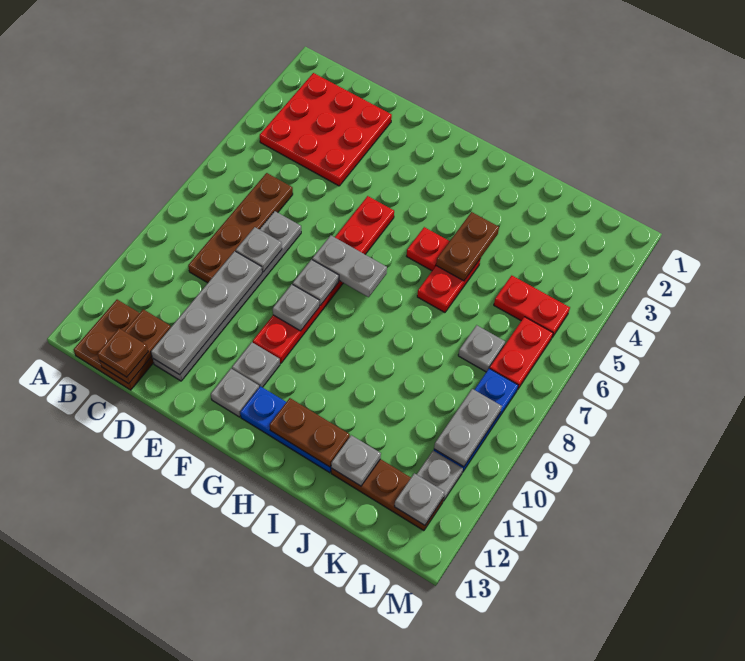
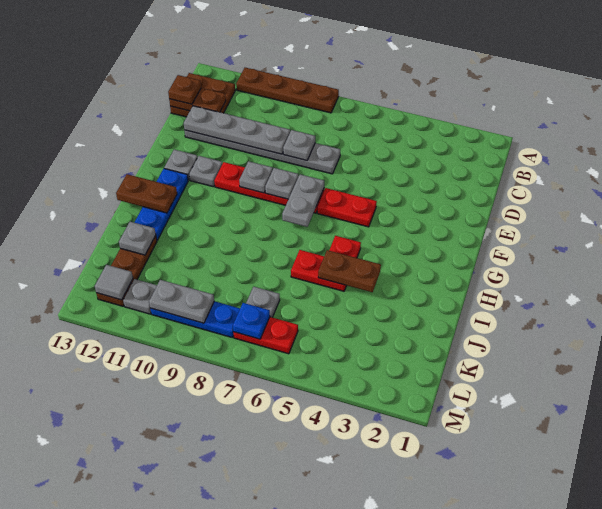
red 3x3 plate [260,73,392,186] -> none
brown 1x4 plate [188,173,293,283] -> brown 1x4 plate moved to [236,68,339,113]
brown 1x2 plate [270,398,350,467] -> brown 1x2 plate turned to [116,174,177,213]
red 1x2 plate [494,275,570,337] -> none
none -> blue 1x1 plate [233,303,270,339]
grey 1x1 plate [394,473,445,525] -> grey 1x1 tile [95,265,133,300]

